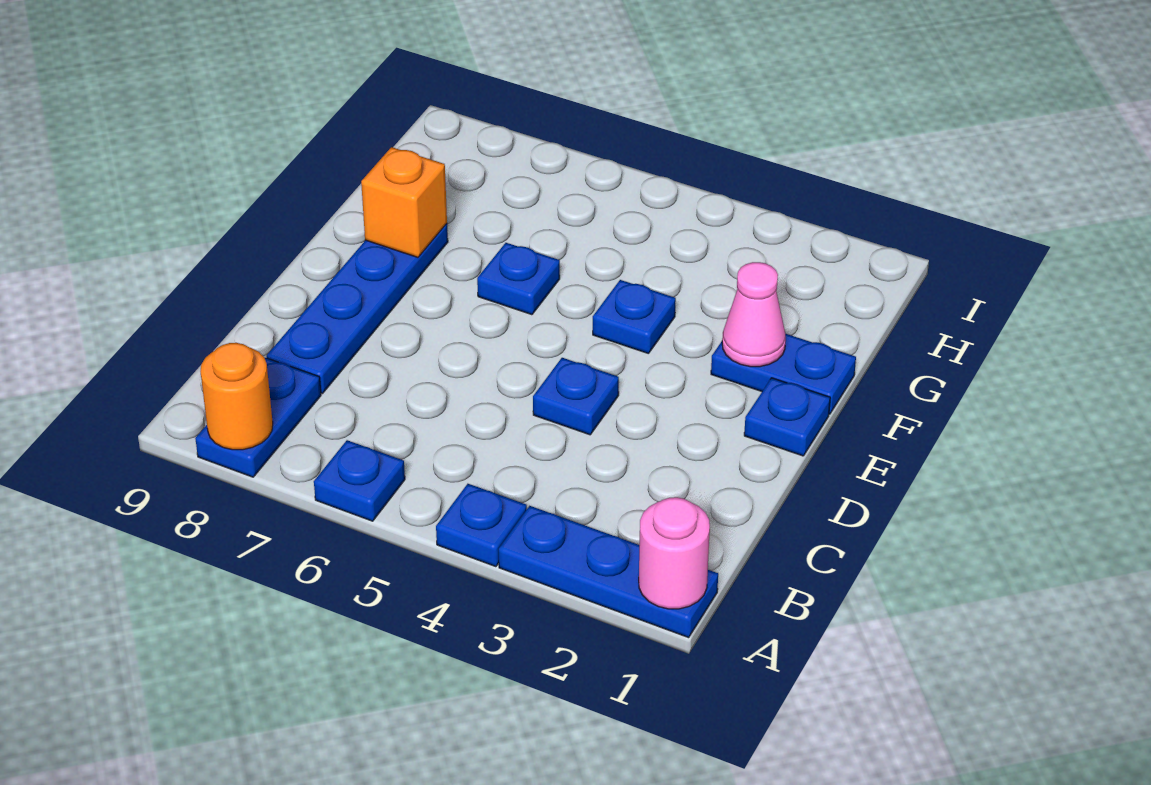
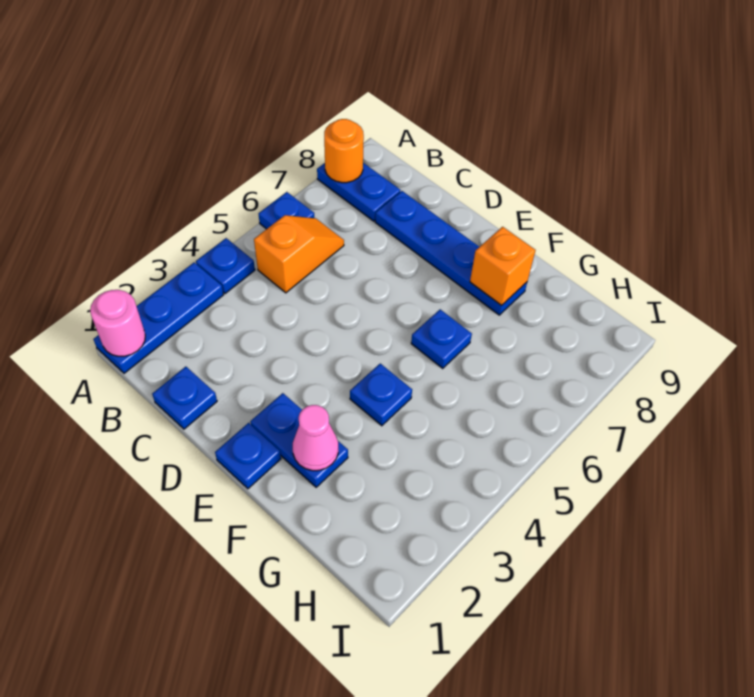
none -> orange 1x2 slope [254,215,344,293]
blue 1x1 plate [533,358,619,435] -> blue 1x1 plate moved to [152,367,217,429]
blue 1x2 plate [711,334,856,414] -> blue 1x2 plate turned to [250,393,348,487]

